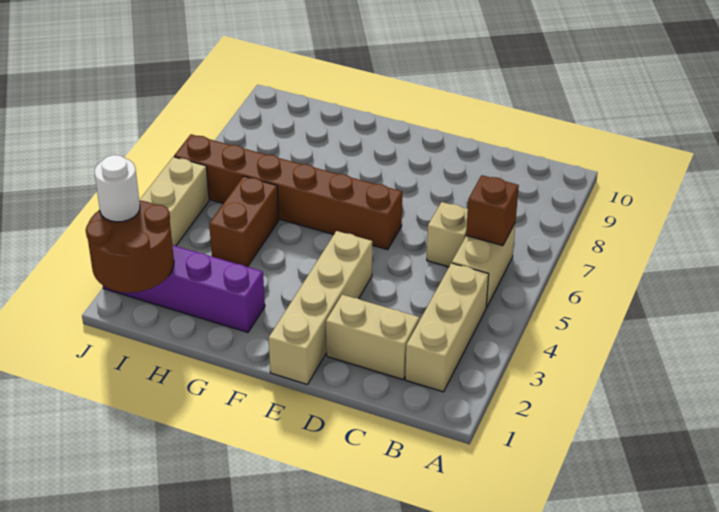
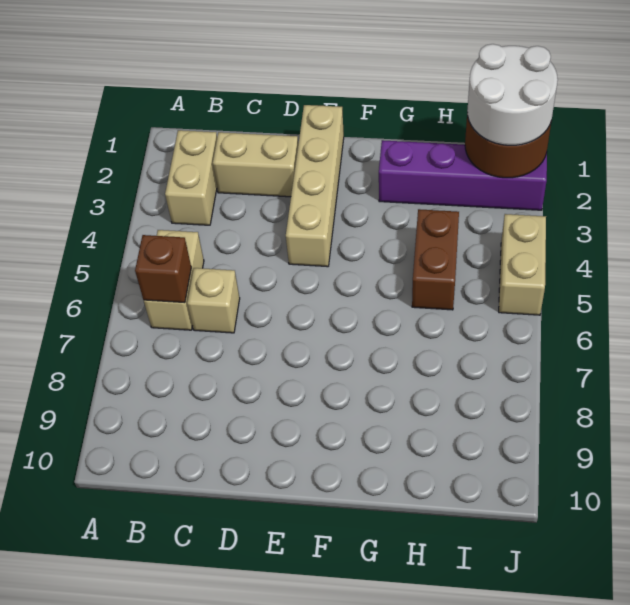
tan 1x3 brick [405,263,489,392] -> tan 1x2 brick [165,130,217,225]
brown 1x6 brick [174,134,402,250] -> none
white 1x1 round brick [95,155,140,222] -> white 2x2 round brick [467,44,558,145]

